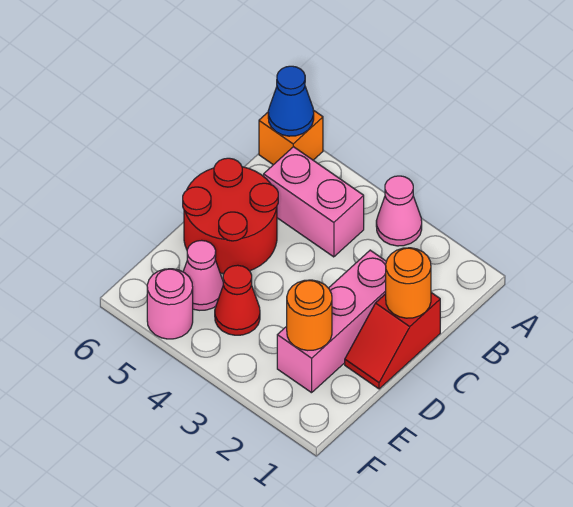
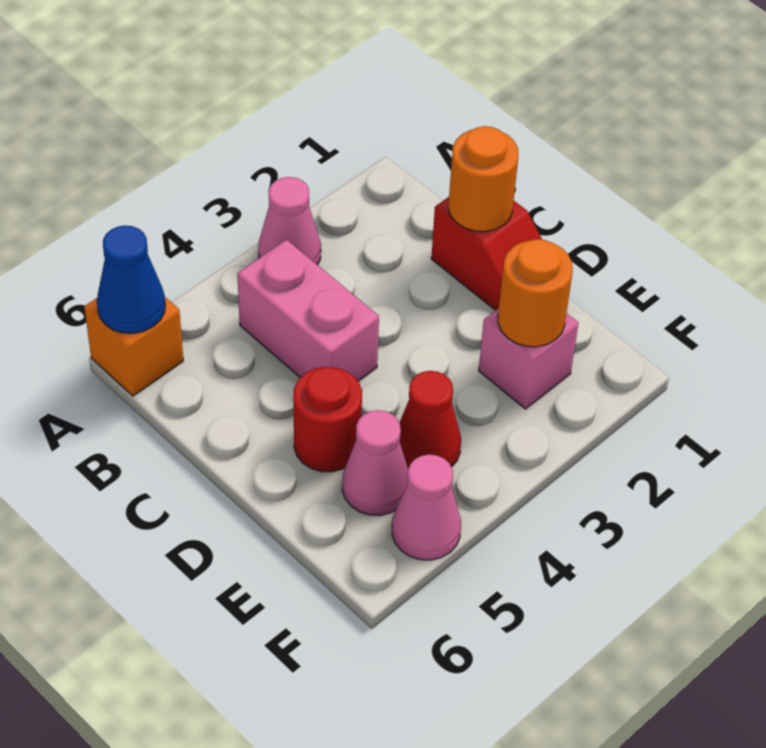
pink 1x2 brick [264,147,364,257] -> pink 1x2 brick turned to [237,240,379,381]
pink 1x3 brick [277,250,386,393] -> pink 1x1 brick [479,308,578,409]
red 2x2 round brick [183,158,278,274] -> red 1x1 round brick [293,367,362,472]
pink 1x1 round brick [147,269,193,339] -> pink 1x1 cone [392,454,461,560]

